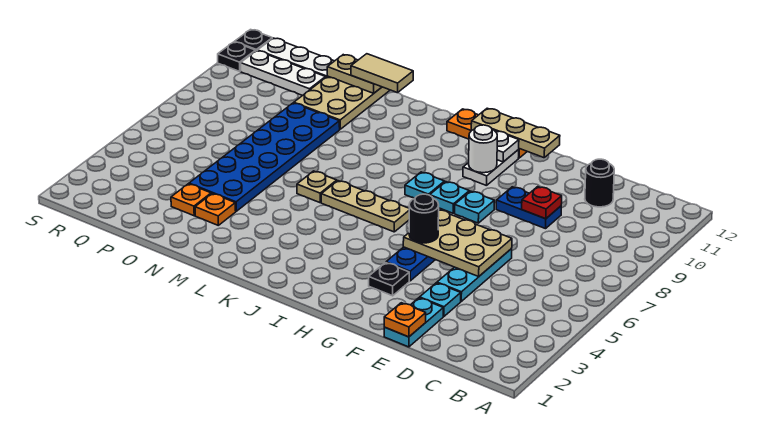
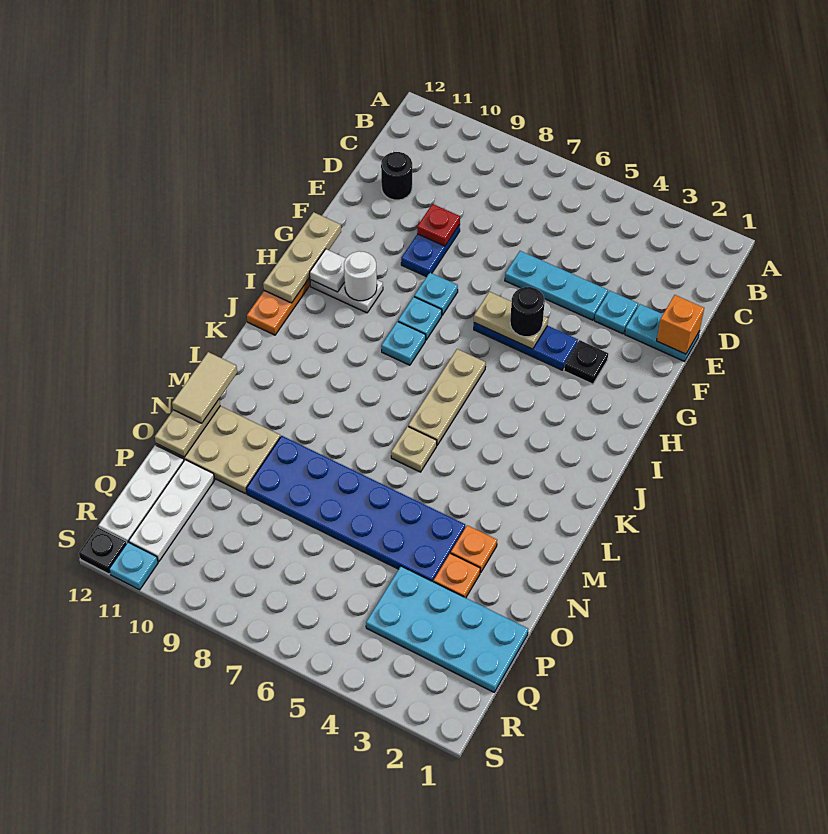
orange 1x1 plate [384,303,426,337] -> orange 1x1 brick [657,295,704,354]
tan 2x3 plate [403,210,512,276] -> tan 1x2 plate [474,292,548,349]
none -> cyan 2x4 plate [366,566,528,692]
black 1x1 plate [218,42,256,71] -> cyan 1x1 plate [109,542,158,590]

